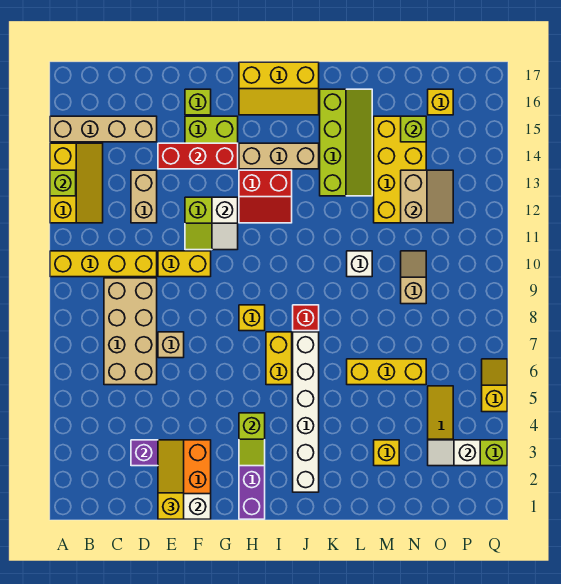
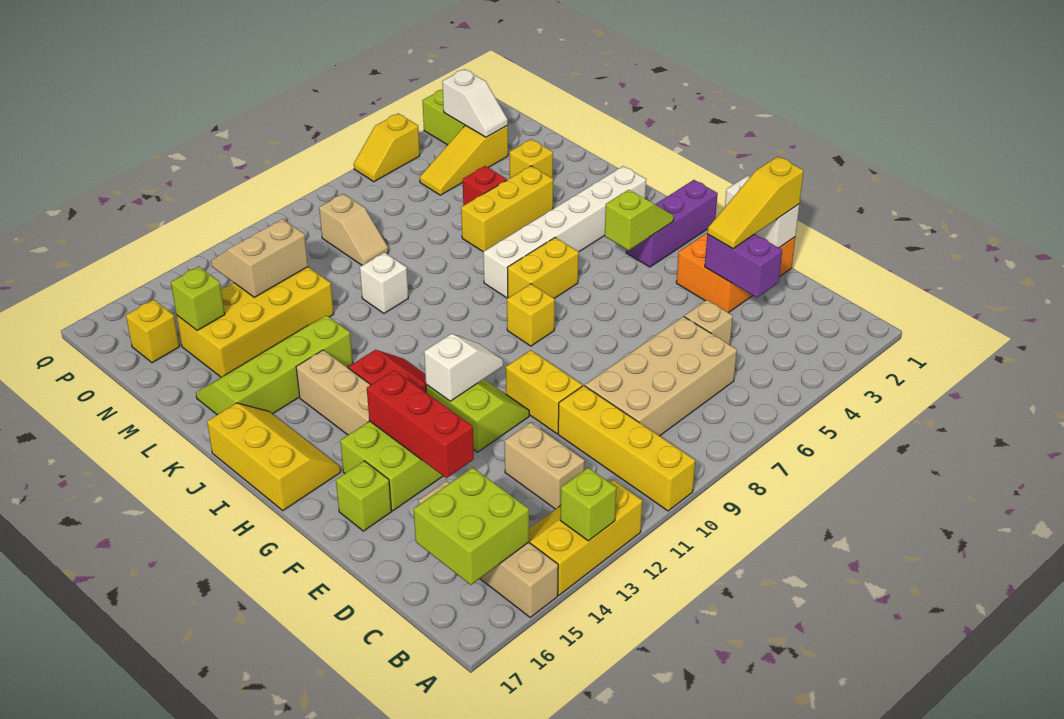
none -> lime 2x2 brick [414,467,529,585]
tan 1x2 brick [131,170,157,223] -> tan 1x2 brick turned to [504,422,585,509]
tan 1x1 brick [158,332,184,358] -> tan 1x1 brick moved to [684,300,733,345]
red 1x1 brick [293,305,319,331] -> red 1x1 brick moved to [463,166,507,206]
yellow 1x3 brick [347,359,426,385] -> yellow 1x3 brick turned to [461,166,553,252]
tan 1x2 slope [401,251,426,304] -> tan 1x2 slope turned to [319,194,389,265]

